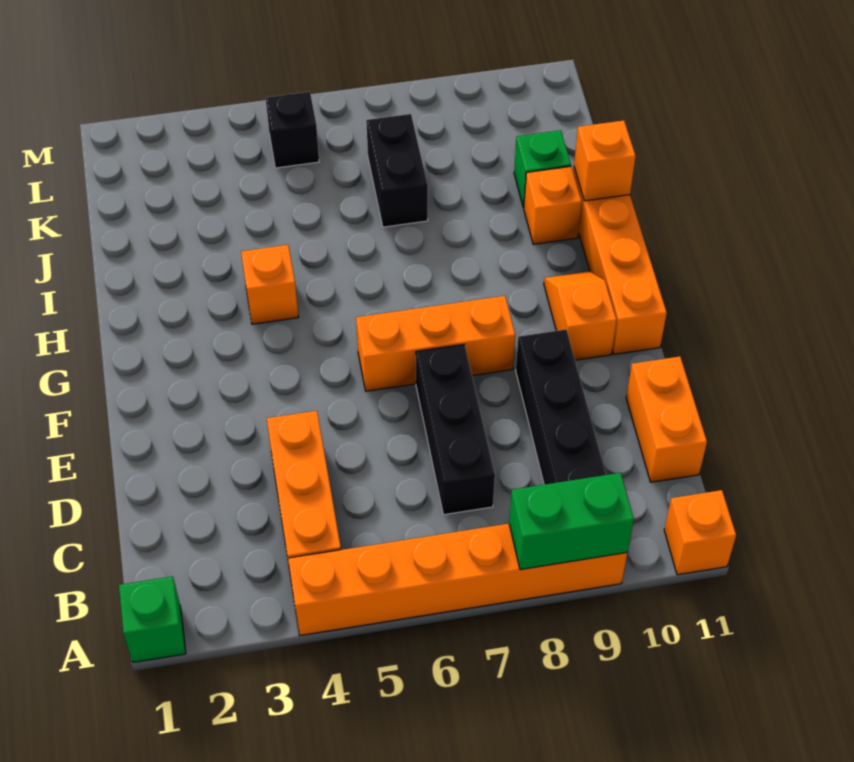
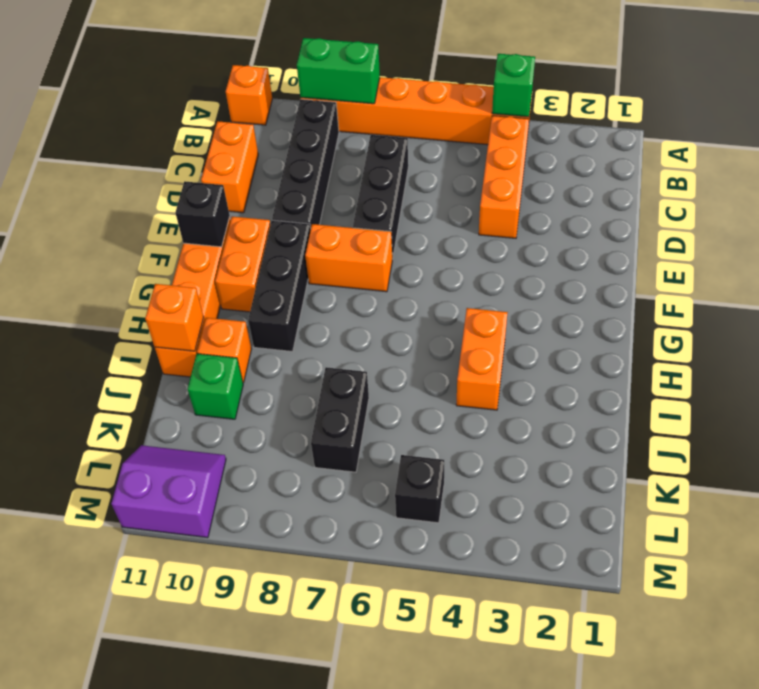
green 1x1 brick [119,576,186,662] -> green 1x1 brick moved to [492,54,535,117]
orange 1x3 brick [356,296,515,391] -> orange 1x2 brick [305,224,392,292]
none -> black 1x3 brick [248,220,311,352]
orange 1x2 slope [544,271,616,360] -> orange 1x2 brick [215,216,271,312]
none -> black 1x1 brick [175,181,230,247]
orange 1x1 brick [241,245,298,324] -> orange 1x2 brick [456,308,508,410]
none -> purple 2x2 slope [111,445,226,538]

